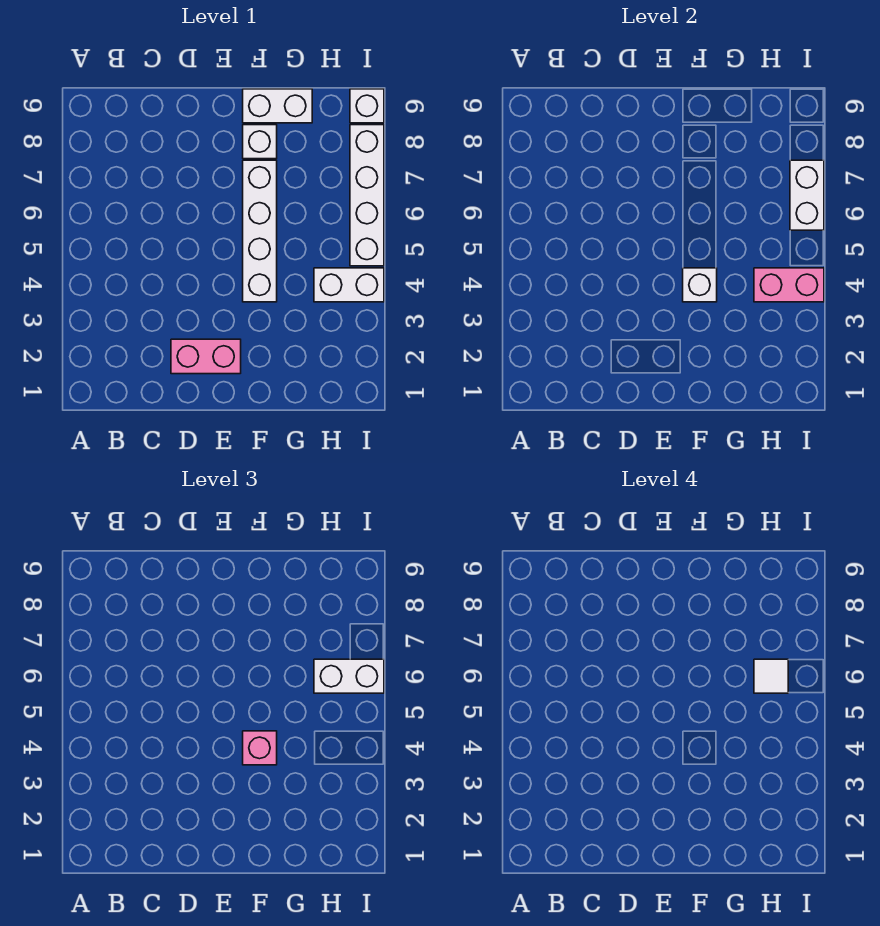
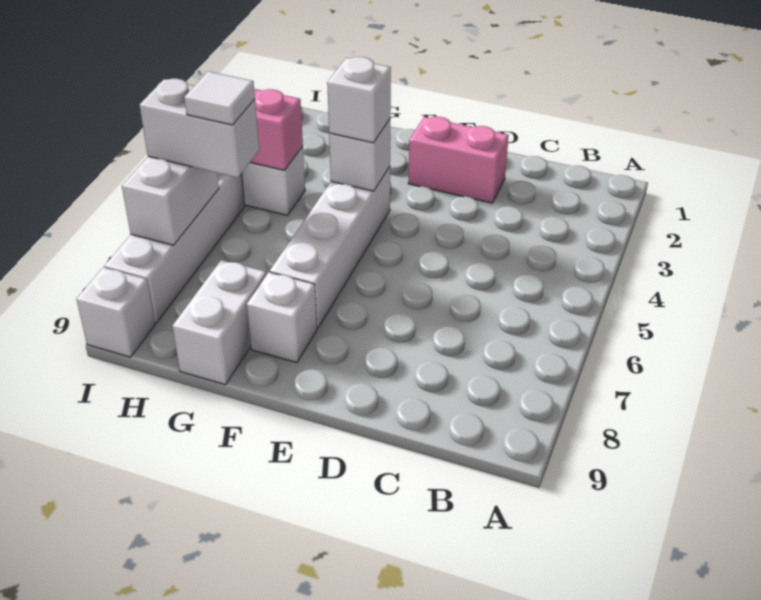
pink 1x1 brick [243,731,277,765] -> white 1x1 brick [327,57,391,143]
white 1x2 brick [243,89,312,123] -> white 1x2 brick turned to [173,260,267,385]

